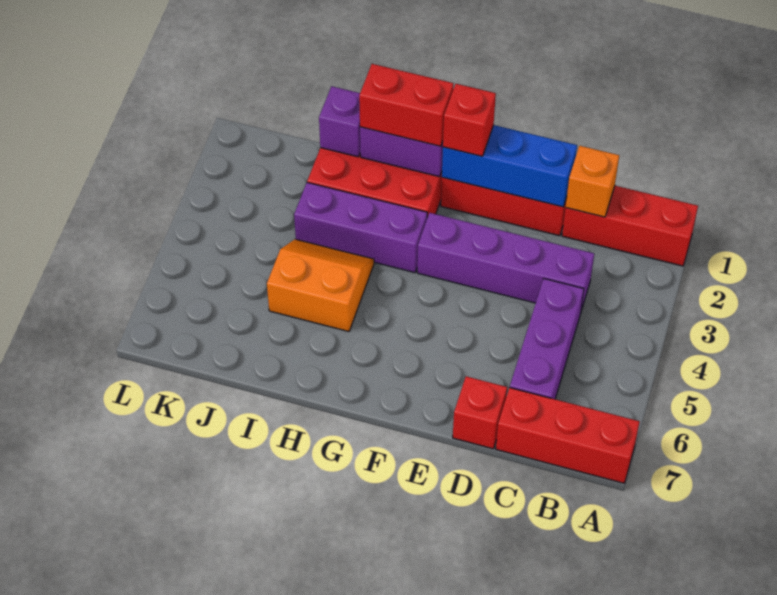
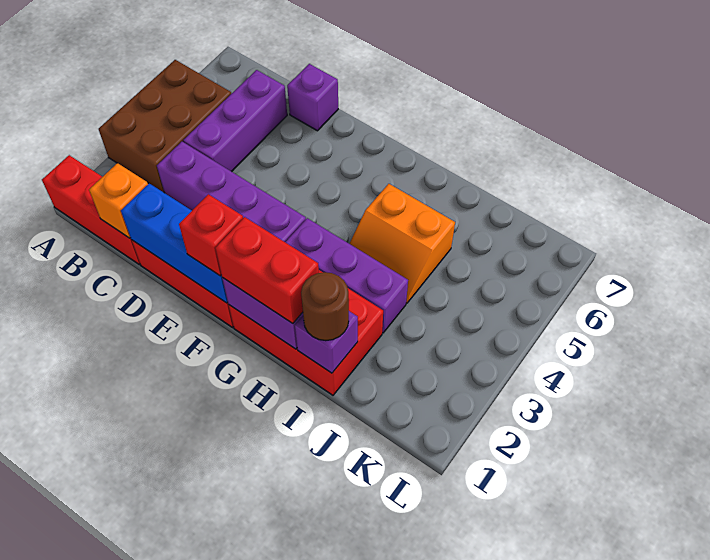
none -> brown 2x3 brick [99,60,231,192]
red 1x3 brick [496,388,640,483] -> none
red 1x1 brick [453,376,507,449] -> purple 1x1 brick [287,64,338,131]
none -> brown 1x1 round brick [301,272,349,341]

